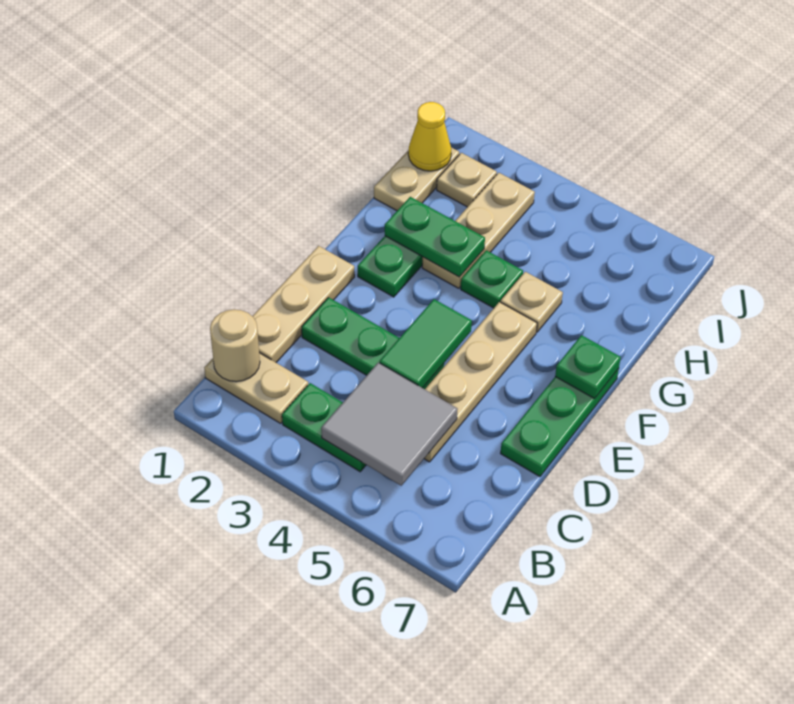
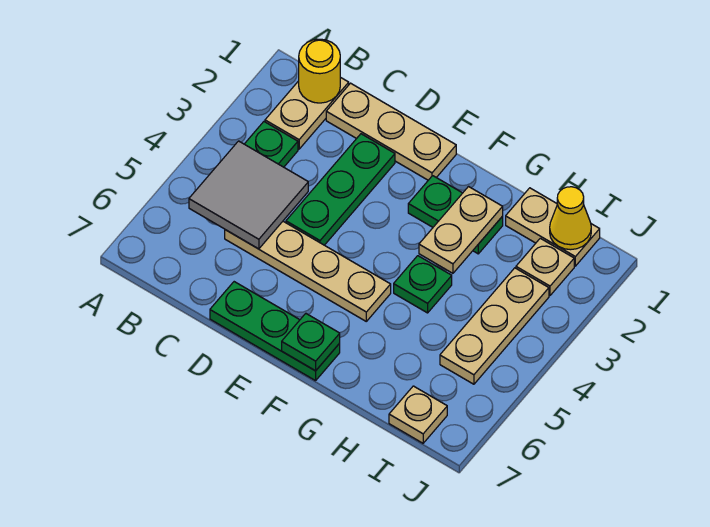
tan 1x1 round brick [210,309,260,382] -> yellow 1x1 round brick [299,39,340,103]
green 1x2 tile [380,299,472,388] -> none
green 1x2 plate [385,197,485,277] -> tan 1x2 plate [419,187,503,273]
tan 1x3 plate [422,173,535,288] -> tan 1x3 plate turned to [440,268,549,384]
tan 1x1 plate [500,272,563,332] -> tan 1x1 plate moved to [389,386,447,443]

